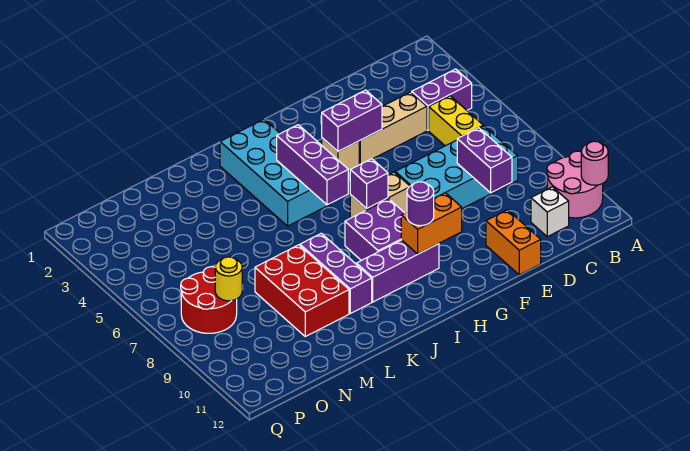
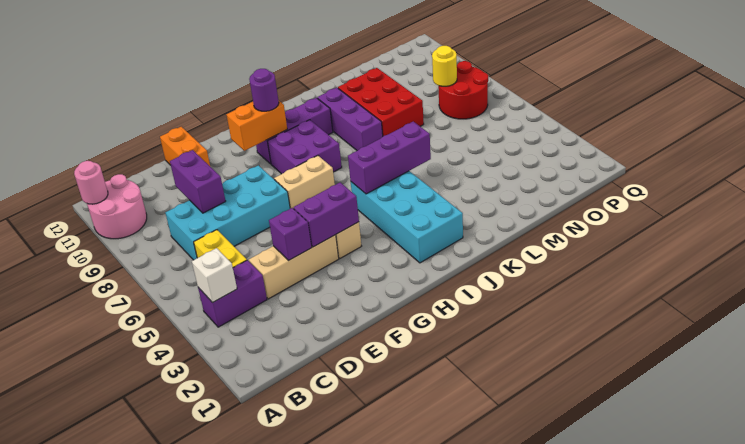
white 1x1 brick [531,187,569,237] -> white 1x1 brick moved to [192,248,237,303]
purple 1x1 brick [350,159,388,209] -> purple 1x1 brick moved to [269,208,312,260]
purple 1x3 brick [277,125,348,205] -> purple 1x3 brick turned to [348,122,431,194]

